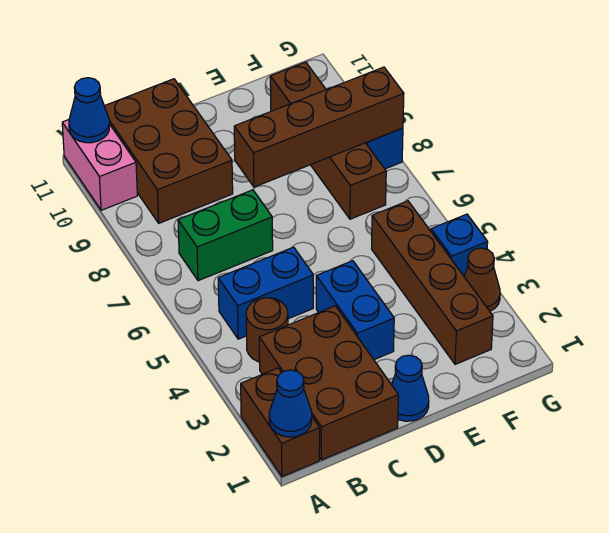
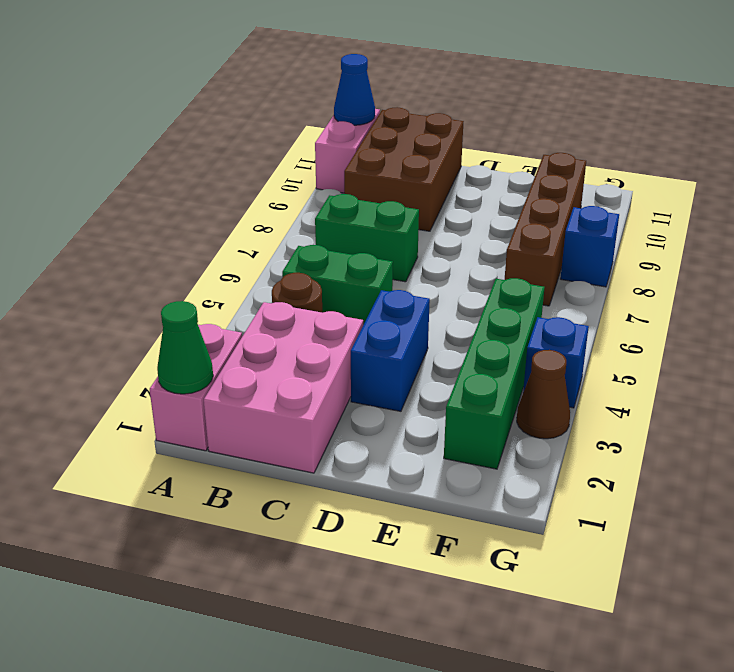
brown 1x2 brick [241,368,320,477] -> pink 1x2 brick [150,324,242,451]
blue 1x1 cone [269,370,312,437] -> green 1x1 cone [157,301,213,394]
brown 2x3 brick [259,306,398,460] -> pink 2x3 brick [204,302,363,473]
blue 1x2 brick [218,247,313,339] -> green 1x2 brick [282,245,393,325]
blue 1x1 cone [392,355,429,421] -> none
brown 1x4 brick [234,67,404,187] -> none
brown 1x4 brick [372,201,493,364] -> green 1x4 brick [444,278,545,469]

